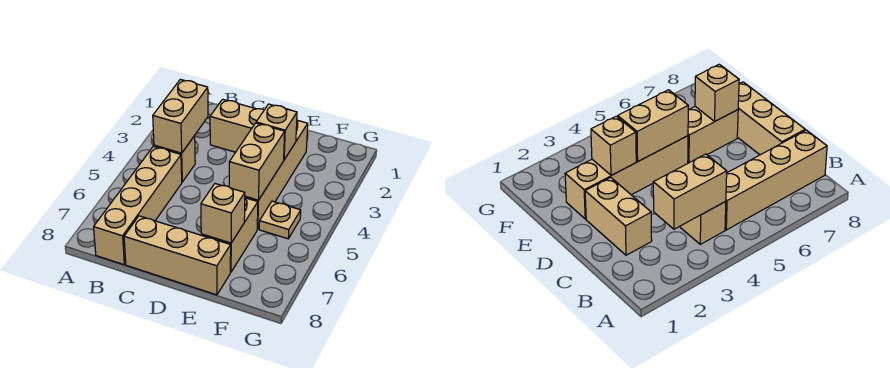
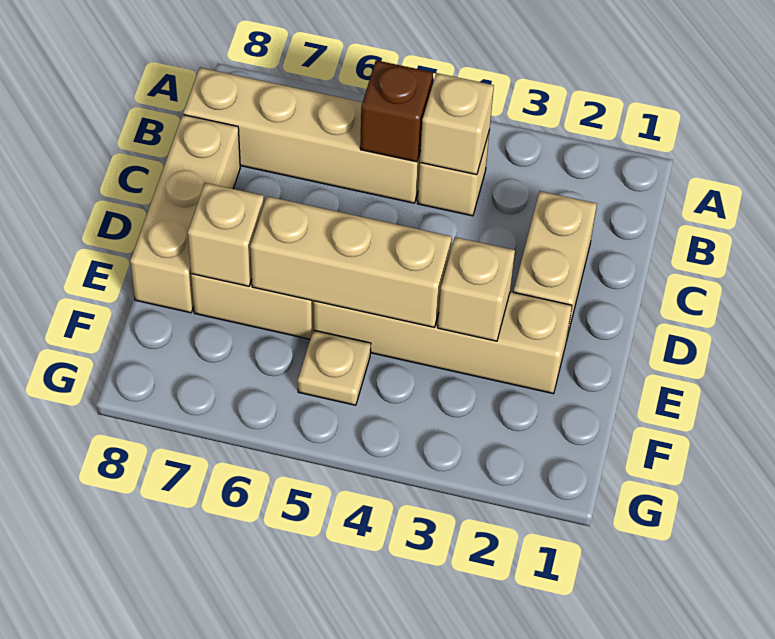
tan 1x2 brick [153,79,208,153] -> tan 1x1 brick [420,73,494,175]
none -> brown 1x1 brick [360,60,433,162]
tan 1x2 brick [229,123,285,200] -> tan 1x3 brick [250,196,452,327]

